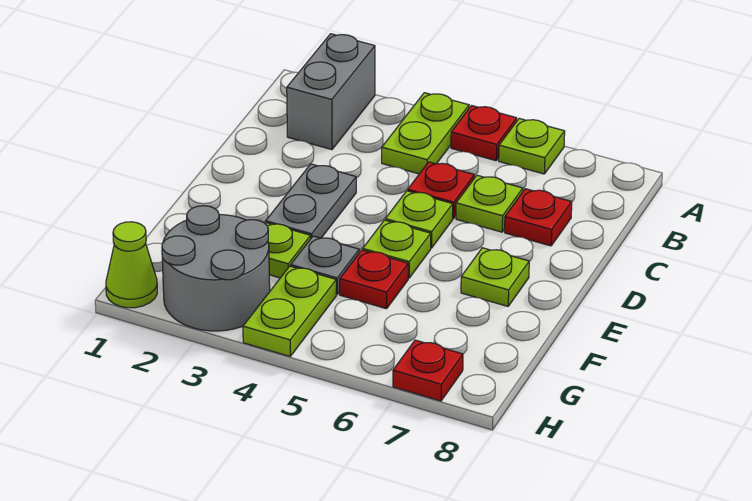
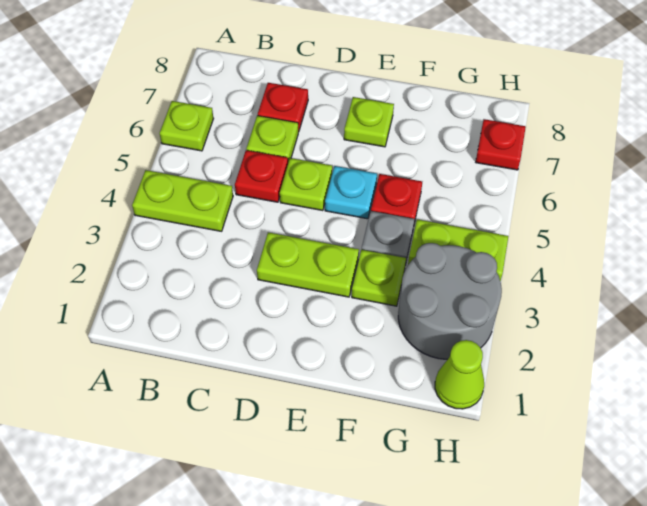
grey 1x2 brick [287,34,375,150] -> none
red 1x1 plate [451,106,517,161] -> none
grey 1x2 plate [266,164,356,238] -> lime 1x2 plate [257,232,359,297]
lime 1x1 plate [363,220,431,278] -> cyan 1x1 plate [325,166,377,219]

